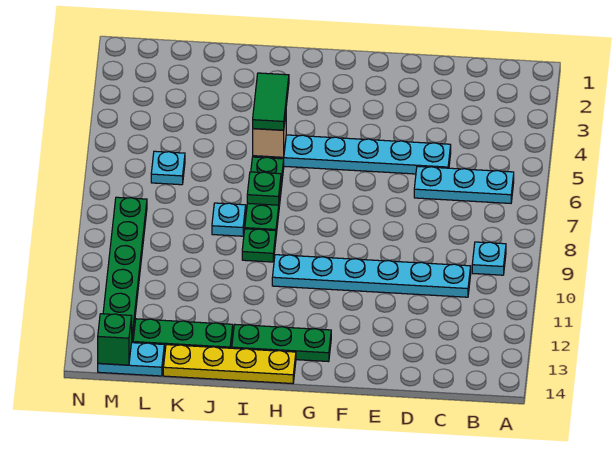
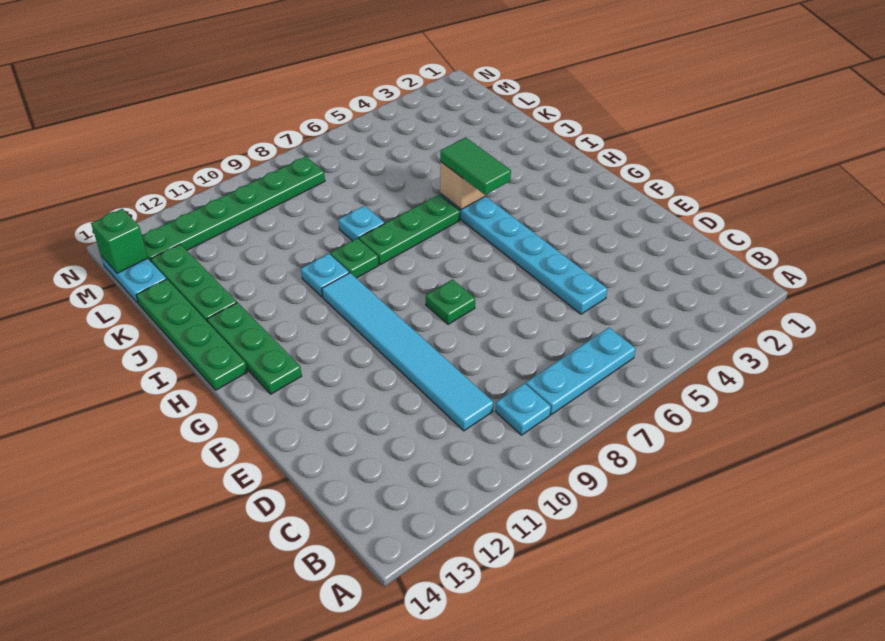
cyan 1x3 plate [414,166,514,203] -> cyan 1x3 plate turned to [526,328,636,415]
cyan 1x6 plate [272,255,471,297] -> cyan 1x6 tile [322,273,493,431]
yellow 1x4 plate [163,345,296,384] -> green 1x4 plate [136,279,247,390]
green 1x2 tile [253,73,289,130] -> green 1x2 tile turned to [440,138,511,195]
green 1x1 plate [247,172,281,205] -> green 1x1 plate moved to [426,279,475,324]
cyan 1x1 plate [151,151,185,185] -> cyan 1x1 plate moved to [301,254,349,297]

